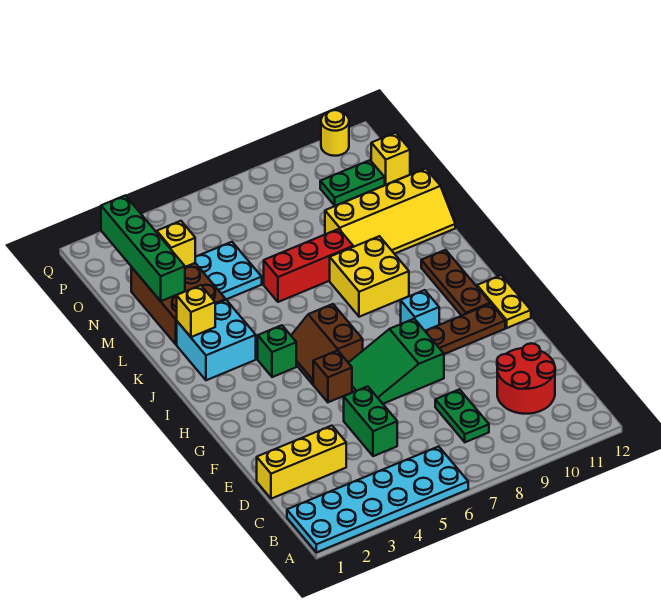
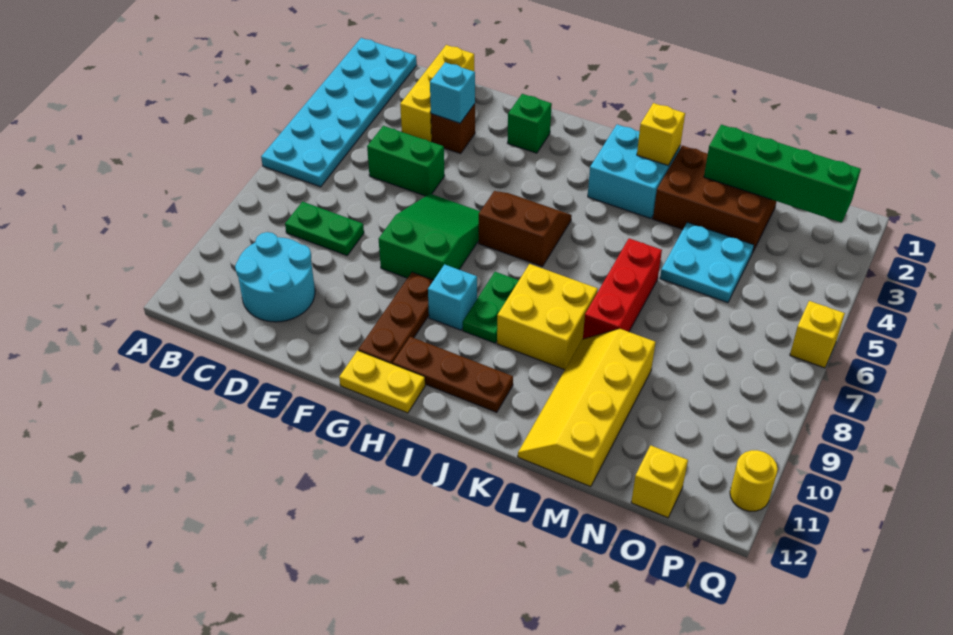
red 2x2 round brick [497,343,555,414] -> cyan 2x2 round brick [235,232,315,322]
none -> cyan 1x1 brick [430,62,475,123]
brown 1x1 brick [313,350,352,402] -> brown 1x1 brick moved to [431,104,475,154]
green 1x1 brick [258,325,296,377] -> green 1x1 brick moved to [508,94,552,153]
yellow 1x1 brick [157,221,195,267] -> yellow 1x1 brick moved to [790,301,845,368]
green 1x2 plate [320,160,385,206] -> green 1x2 plate moved to [463,272,519,343]

